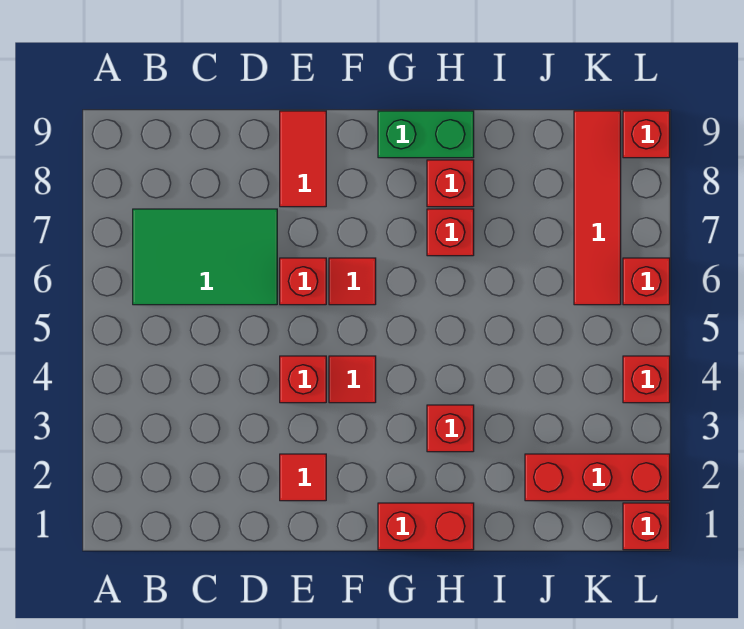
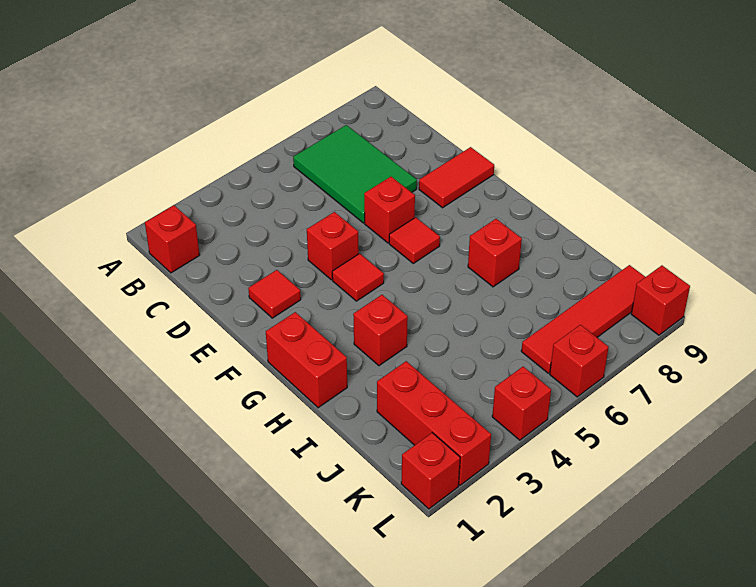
green 1x2 brick [378,111,474,158] -> none
red 1x1 brick [427,160,474,207] -> red 1x1 brick moved to [145,205,200,273]

